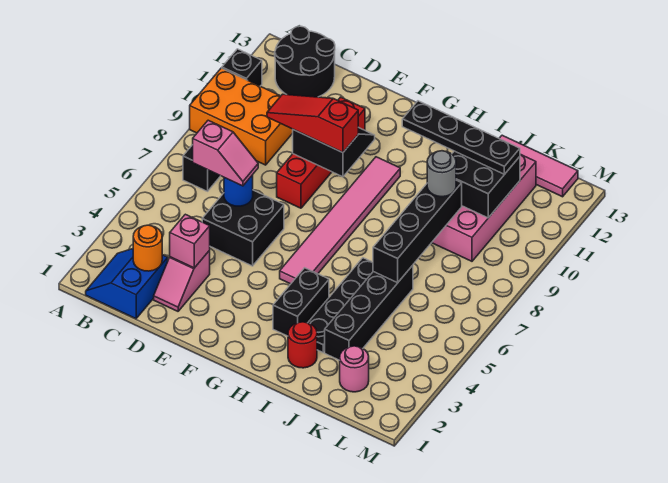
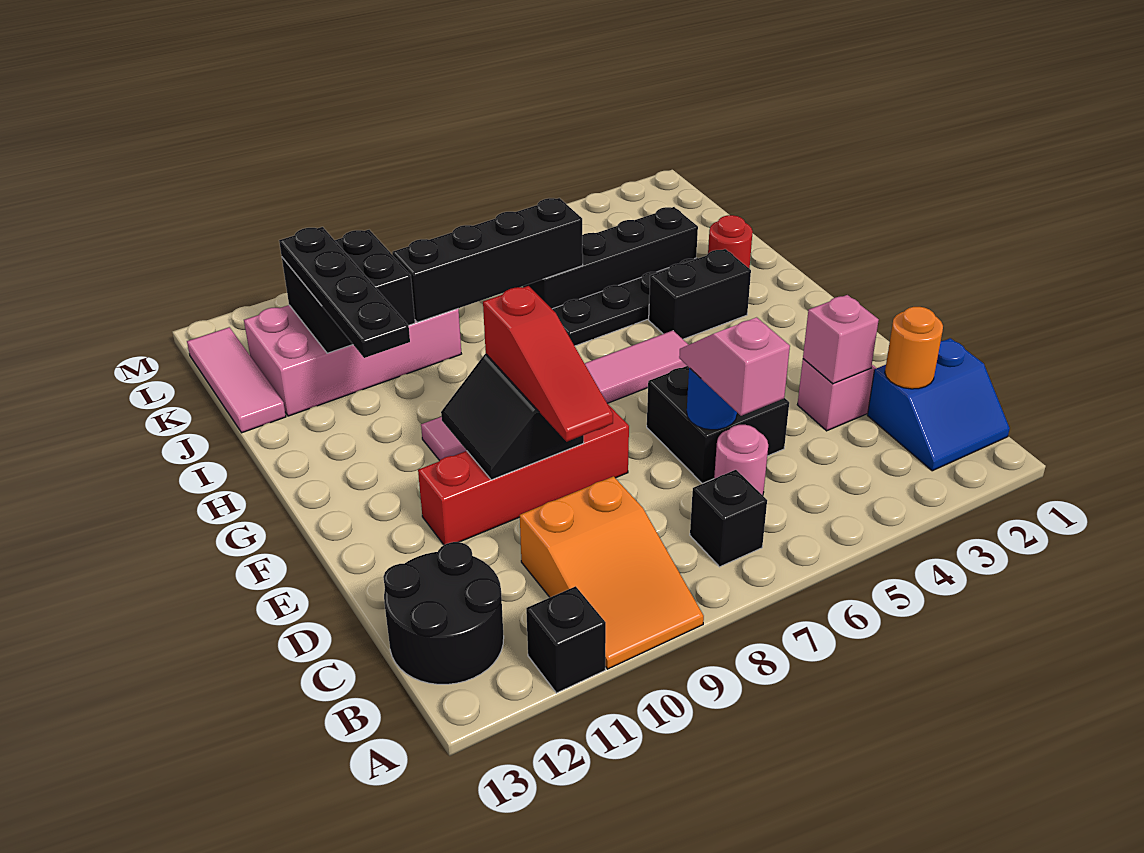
orange 2x3 brick [190,68,293,165] -> orange 2x3 slope [520,476,704,669]
grey 1x1 round brick [427,151,456,197] -> none
pink 1x1 round brick [340,346,369,392] -> pink 1x1 round brick moved to [714,425,768,495]

